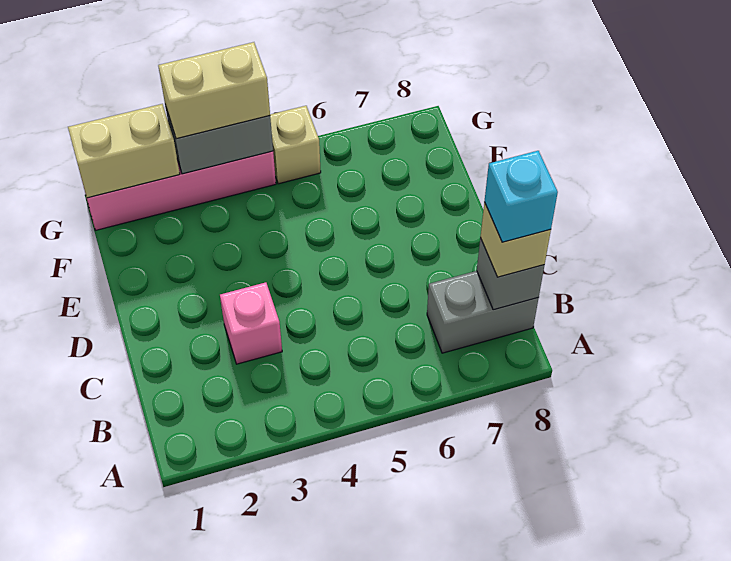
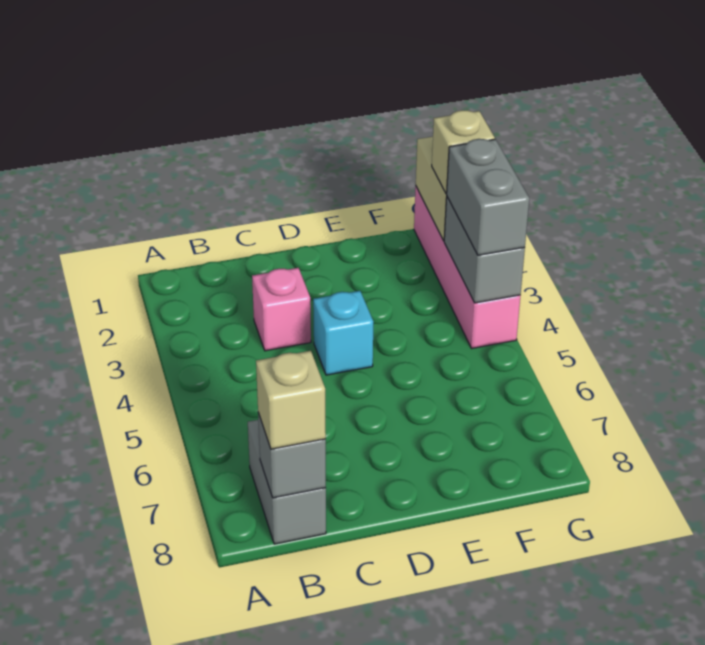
cyan 1x1 brick [485,151,558,242] -> cyan 1x1 brick moved to [313,291,373,375]
tan 1x2 brick [158,42,270,139] -> grey 1x2 brick [447,139,529,255]
tan 1x1 brick [270,106,321,184] -> tan 1x1 brick moved to [432,110,495,194]

